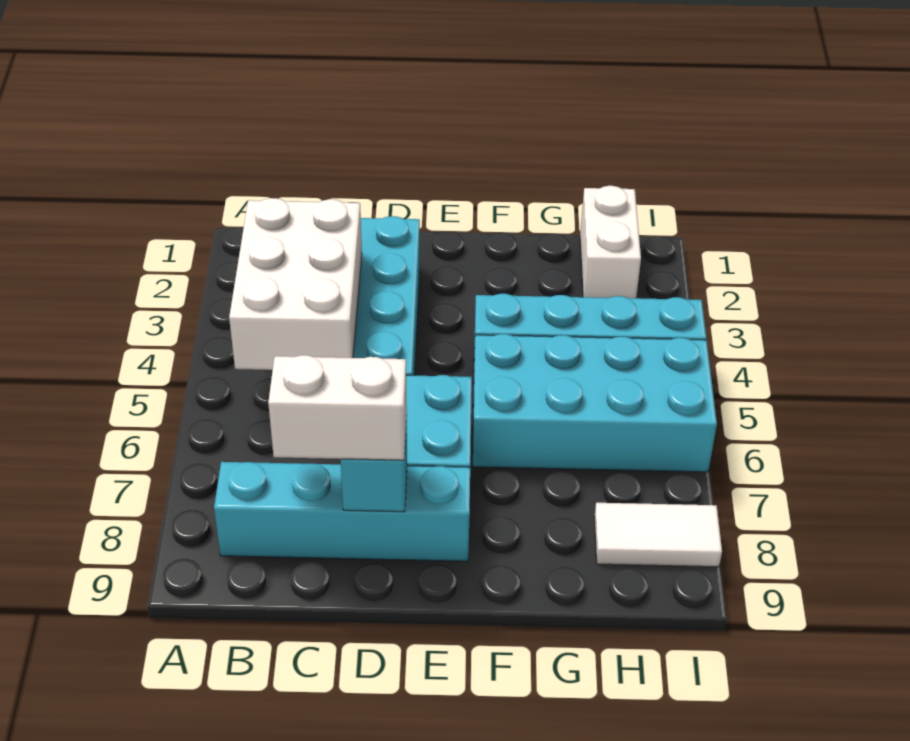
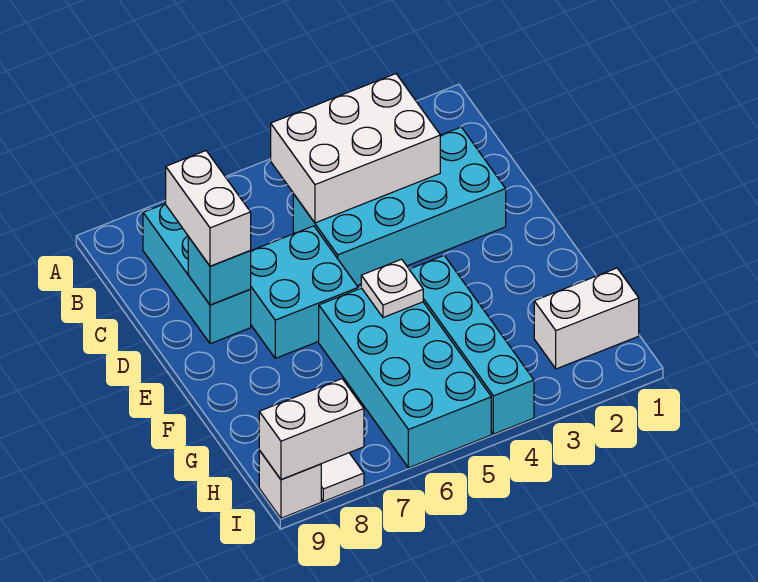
cyan 1x4 brick [214,462,470,561] -> cyan 1x3 brick [143,203,251,344]
none -> white 1x1 plate [361,259,423,318]
none -> white 1x2 brick [259,379,364,479]
none -> white 1x1 brick [259,450,321,518]

